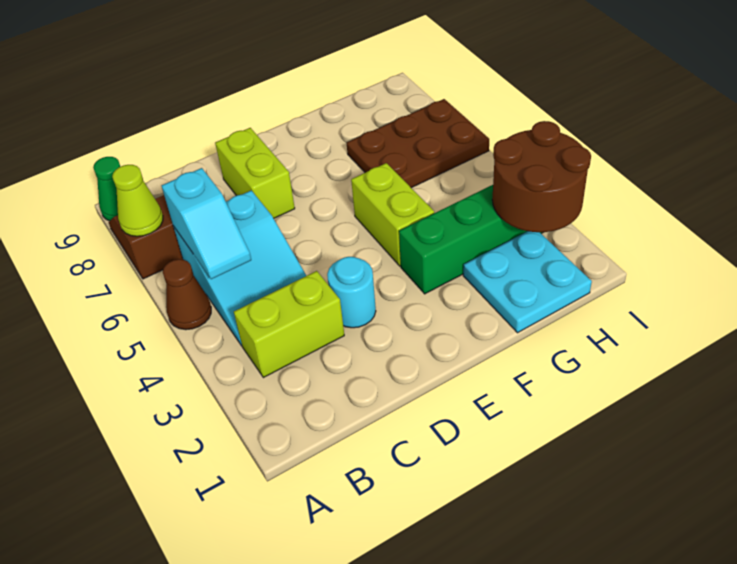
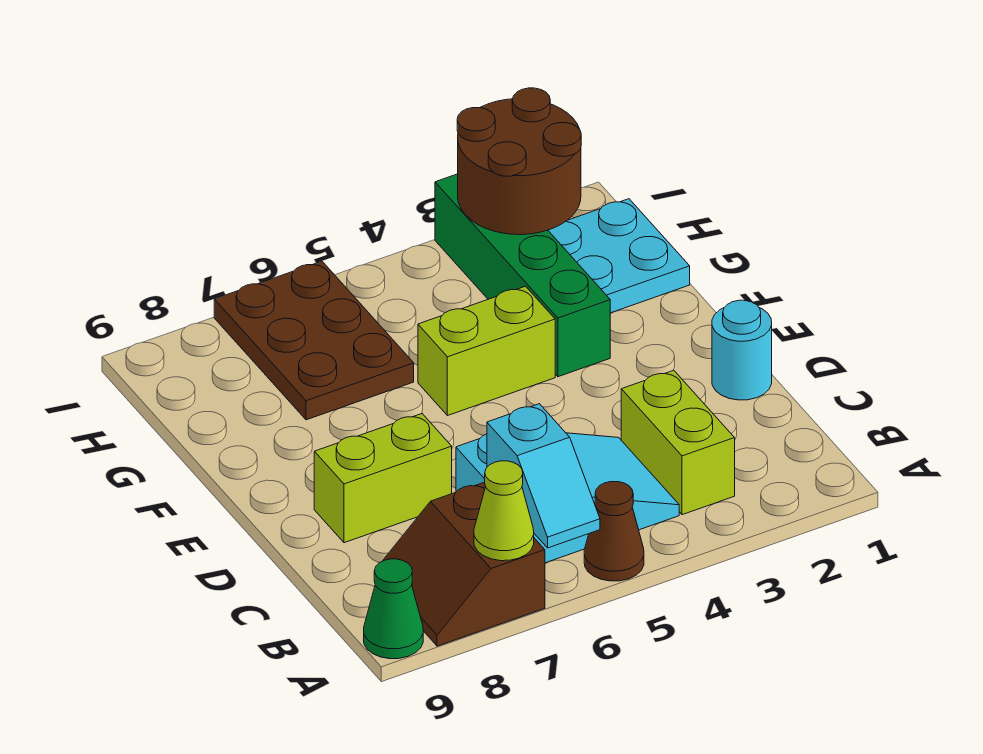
cyan 1x2 slope [162,168,251,279] -> cyan 1x2 slope turned to [487,404,600,548]
cyan 1x1 round brick [327,257,376,328] -> cyan 1x1 round brick moved to [712,300,772,400]

